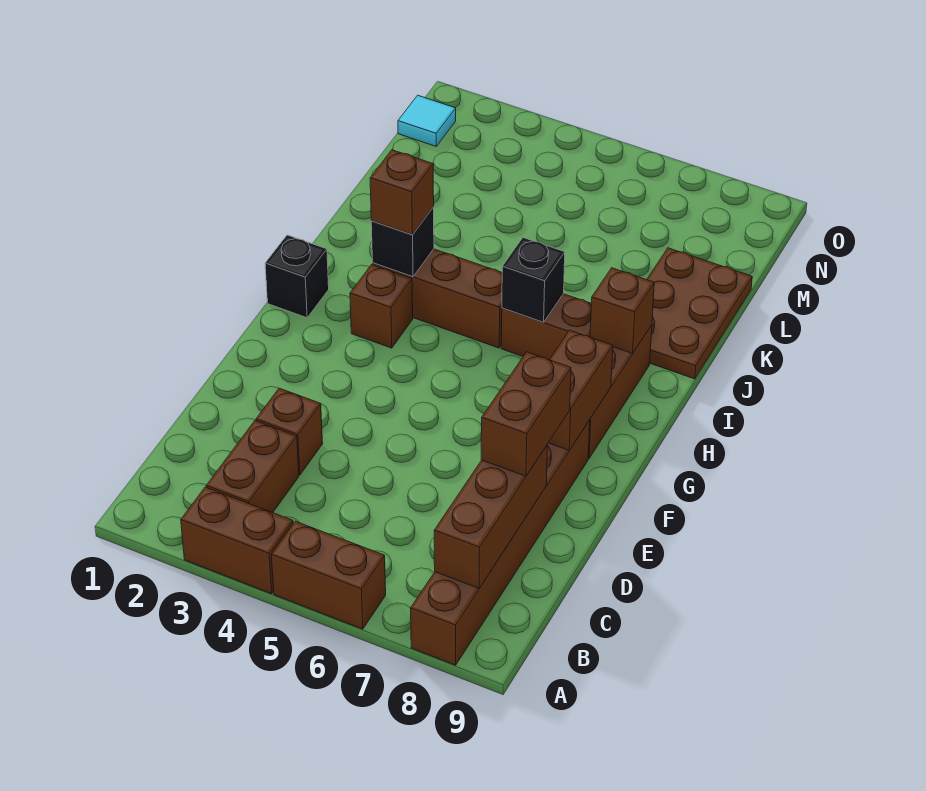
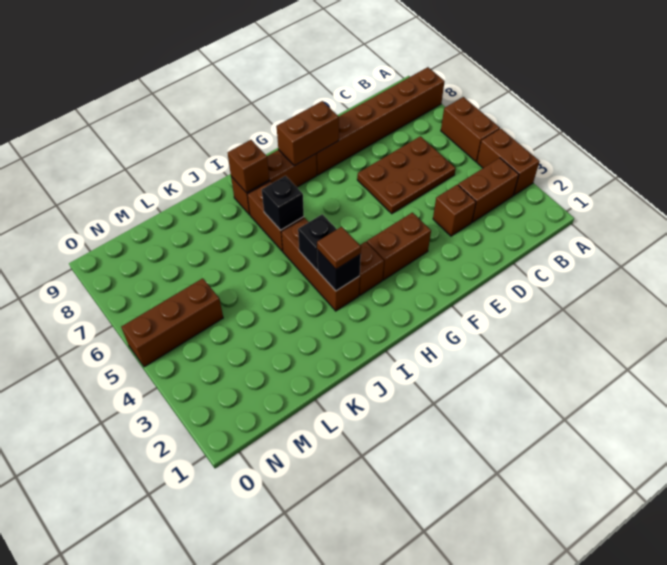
brown 1x3 brick [434,446,547,588] -> brown 1x3 brick moved to [121,278,223,367]
brown 1x2 brick [481,352,571,476] -> brown 1x2 brick moved to [367,213,431,280]
black 1x1 brick [265,235,329,318] -> black 1x1 brick moved to [298,214,337,270]
brown 1x1 brick [370,150,434,235] -> brown 1x1 tile [317,227,361,269]
brown 2x3 plate [647,248,752,379] -> brown 2x3 plate moved to [357,136,456,214]
cyan 1x1 tile [398,95,456,146] -> none

